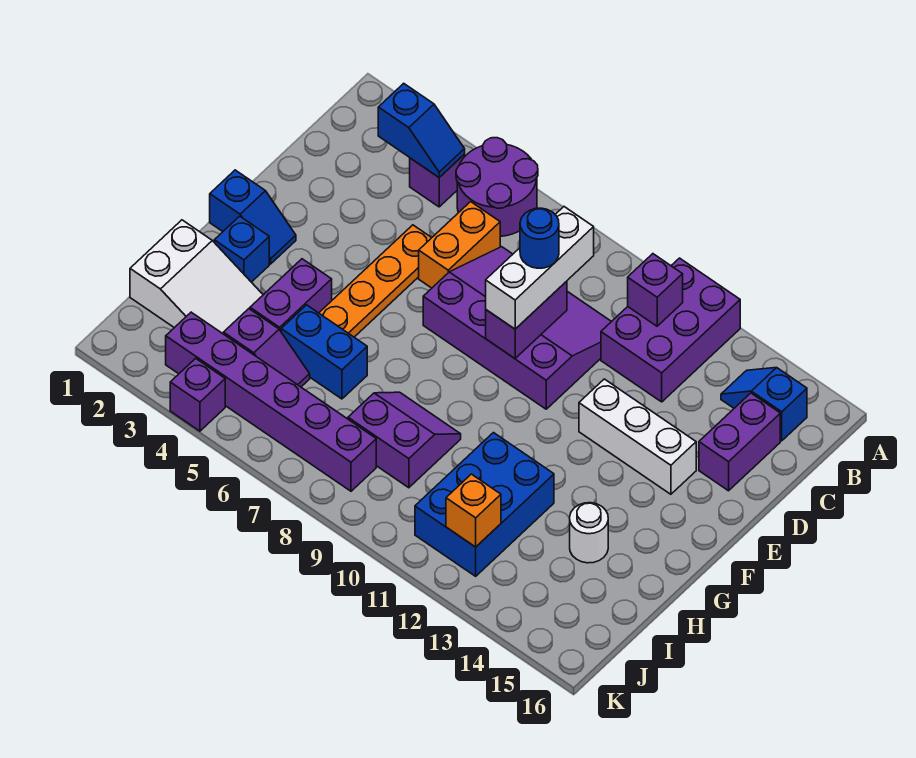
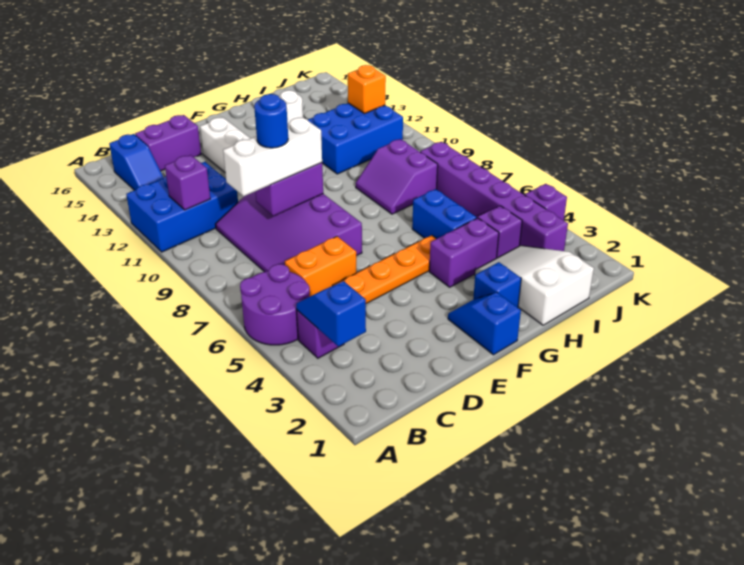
purple 2x3 brick [601,258,740,402] -> blue 2x3 brick [126,162,238,252]

